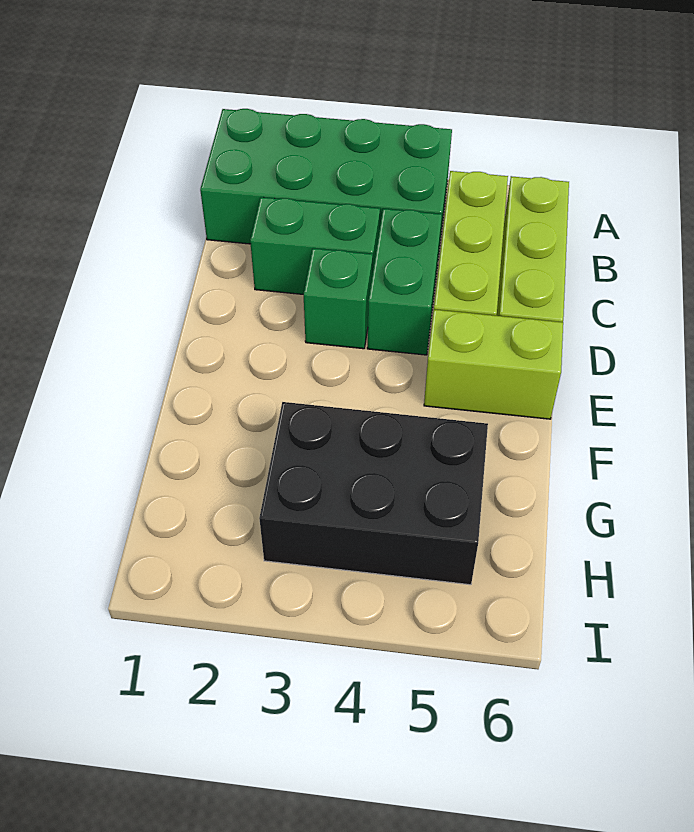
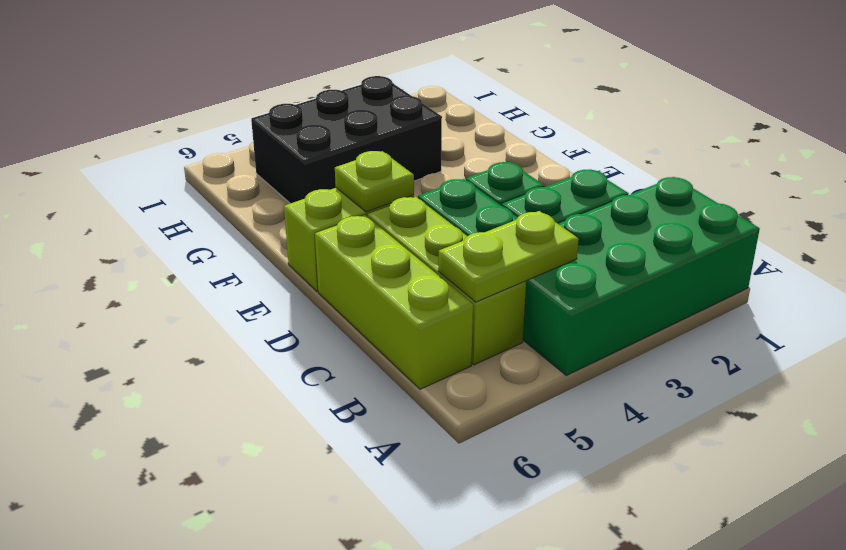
none -> lime 1x2 plate [438,211,579,302]
none -> lime 1x1 plate [335,151,414,212]

